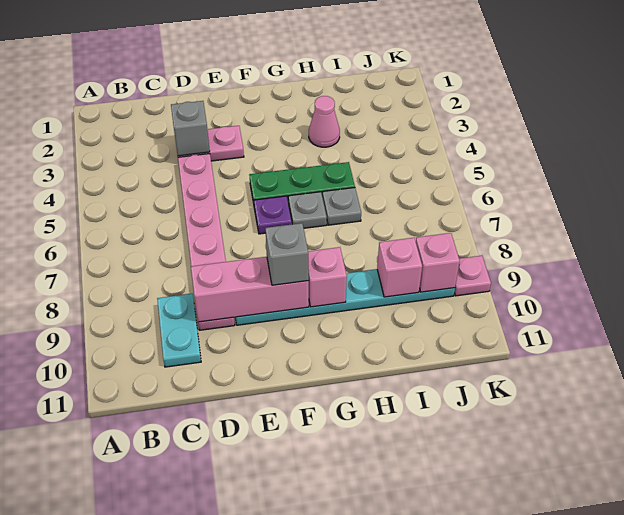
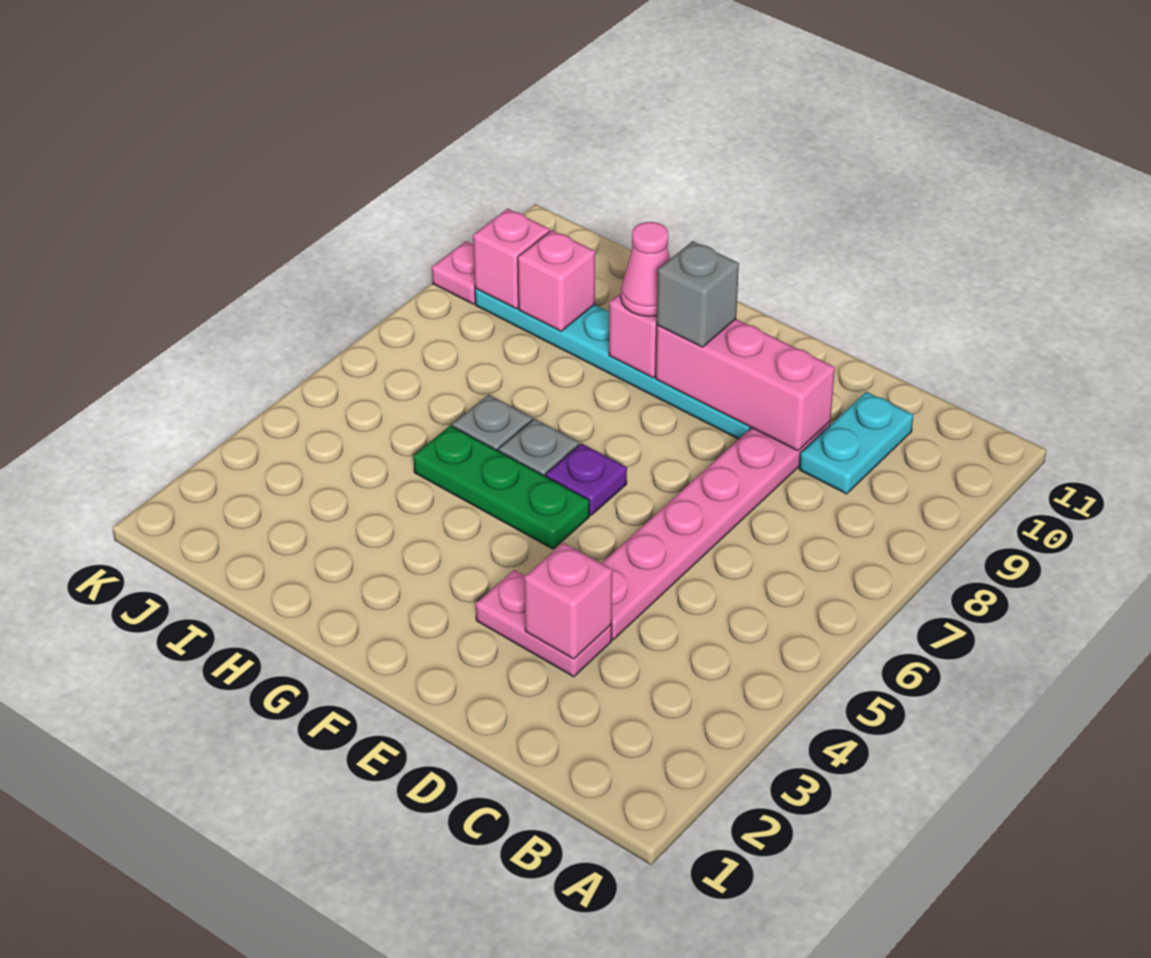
grey 1x1 brick [171,101,210,156] -> pink 1x1 brick [524,543,612,659]
pink 1x1 cone [309,96,340,147] -> pink 1x1 cone moved to [621,222,670,316]

